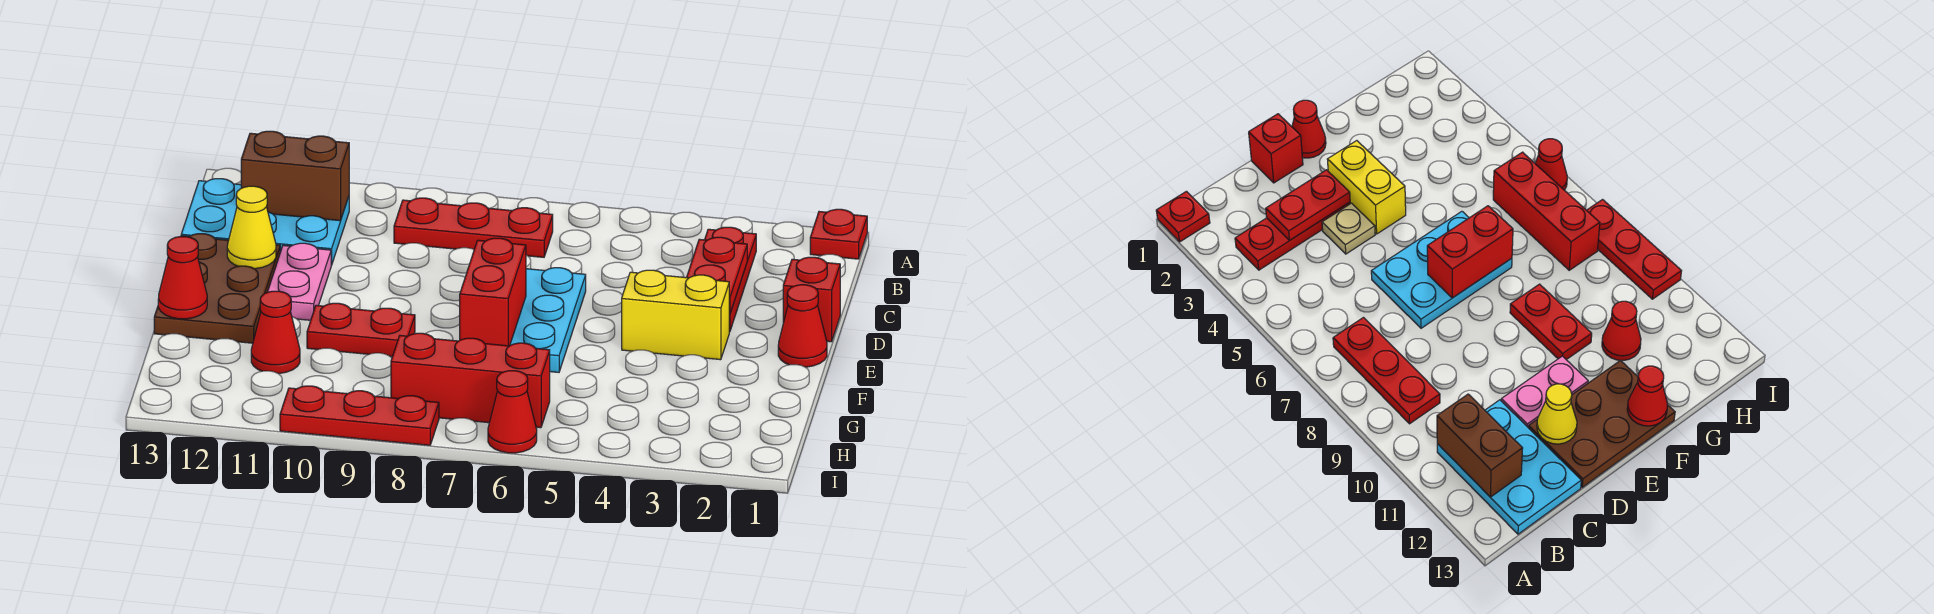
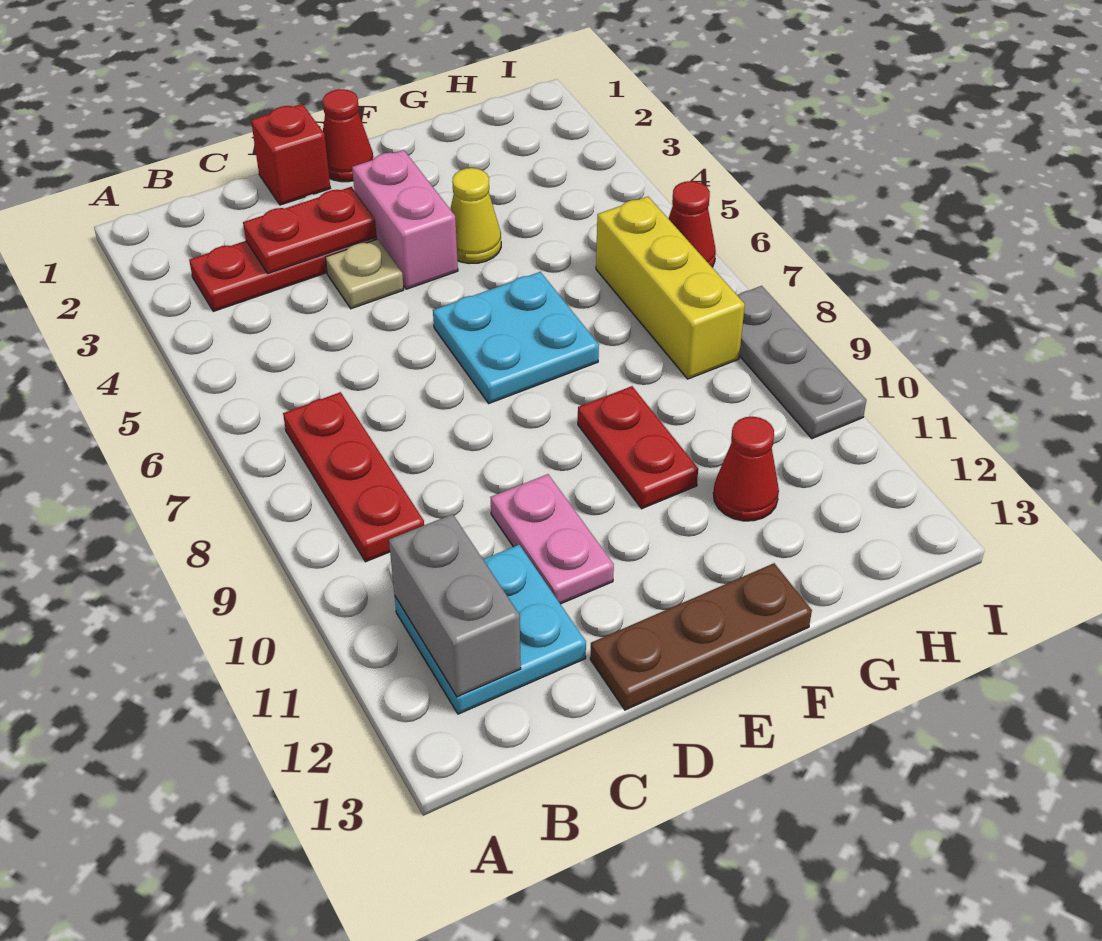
red 1x1 plate [810,209,867,259] -> none
cyan 2x3 plate [181,179,349,265] -> cyan 2x2 plate [395,545,586,714]
brown 1x2 brick [241,131,349,221] -> grey 1x2 brick [389,514,521,697]
cyan 2x3 plate [510,268,586,372] -> cyan 2x2 plate [433,272,599,403]
pink 1x2 plate [268,243,331,320] -> pink 1x2 plate turned to [490,474,614,604]
brown 2x3 plate [154,234,280,343] -> brown 1x3 plate [590,563,812,710]
yellow 1x1 cone [227,186,276,269] -> yellow 1x1 cone moved to [450,168,501,263]
yellow 1x2 brick [622,270,729,360] -> pink 1x2 brick [352,150,458,289]
red 1x2 brick [460,238,526,346] -> none
red 1x1 cone [158,237,207,319] -> none
red 1x3 brick [391,333,550,428] -> yellow 1x3 brick [596,197,745,379]
red 1x3 plate [280,386,439,445] -> grey 1x3 plate [737,286,866,439]

